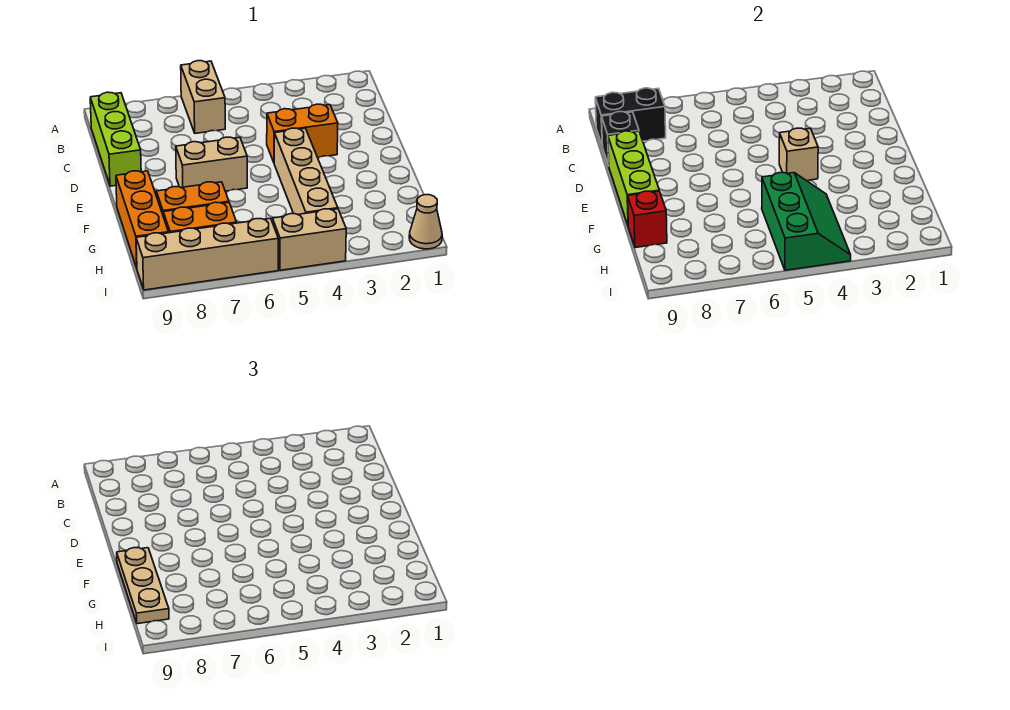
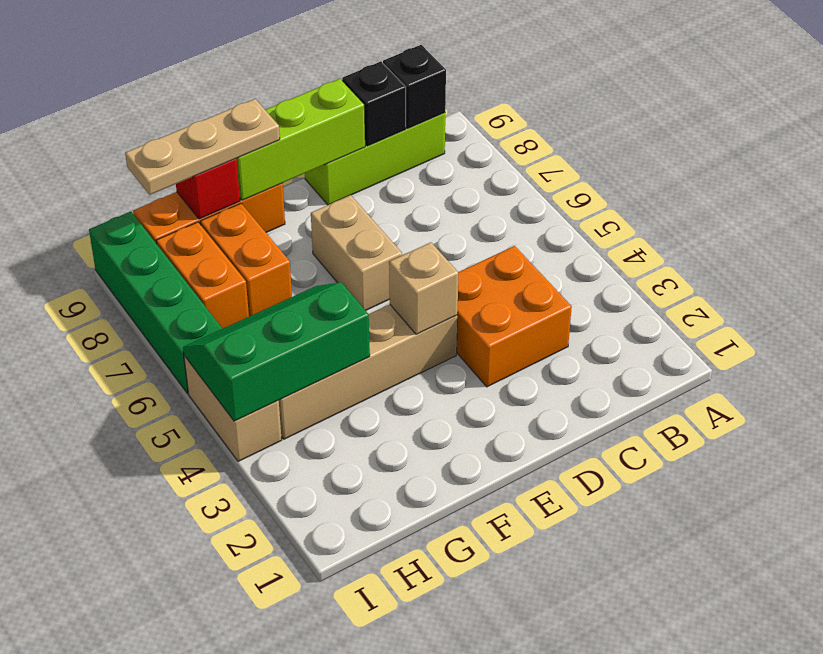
tan 1x2 brick [181,61,225,133] -> none
black 1x2 brick [595,88,666,147] -> black 1x1 brick [383,45,446,128]
orange 1x2 brick [267,104,338,162] -> orange 2x2 brick [457,246,572,387]
green 2x3 slope [762,173,851,270] -> green 2x3 slope turned to [183,282,370,421]
tan 1x1 cone [409,195,442,249] -> none
tan 1x4 brick [136,218,278,290] -> green 1x4 brick [89,212,223,393]

